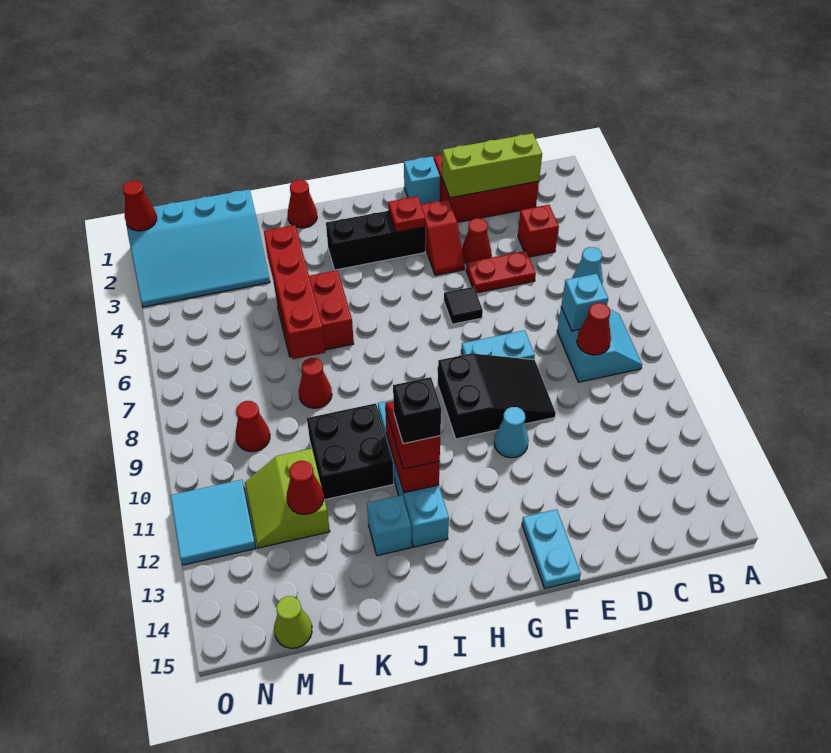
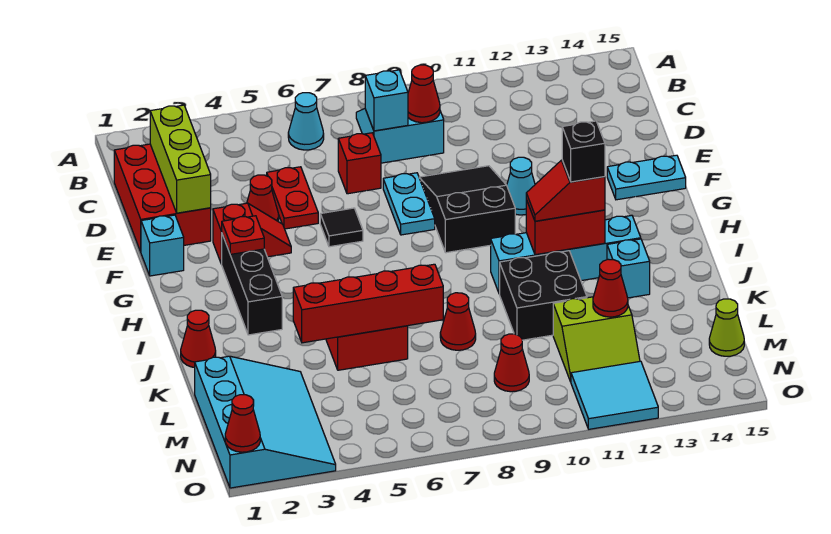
red 1x1 brick [518,205,559,257] -> red 1x1 brick moved to [338,133,381,194]

